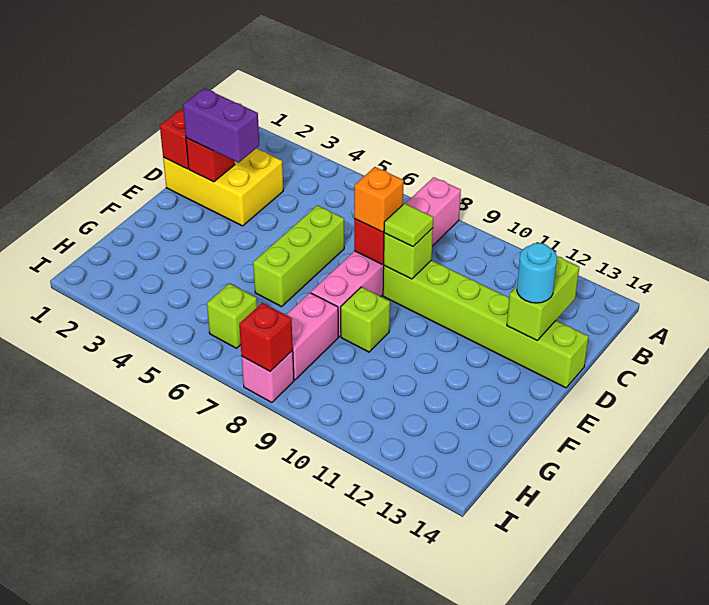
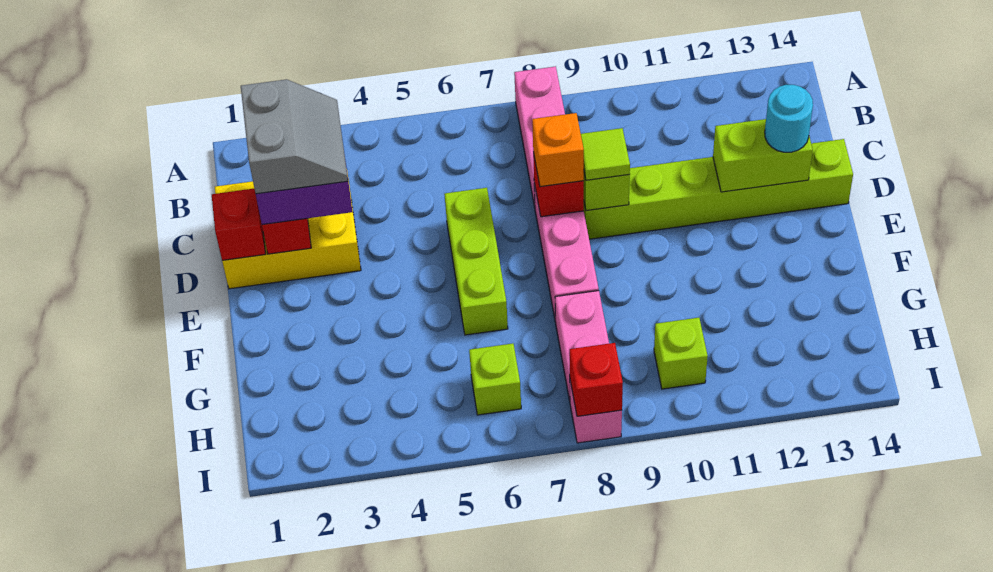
none -> grey 2x2 slope [241,79,348,194]
lime 1x2 brick [507,256,579,341] -> lime 1x2 brick turned to [713,119,813,192]
lime 1x1 brick [341,287,390,352] -> lime 1x1 brick moved to [654,318,708,389]

